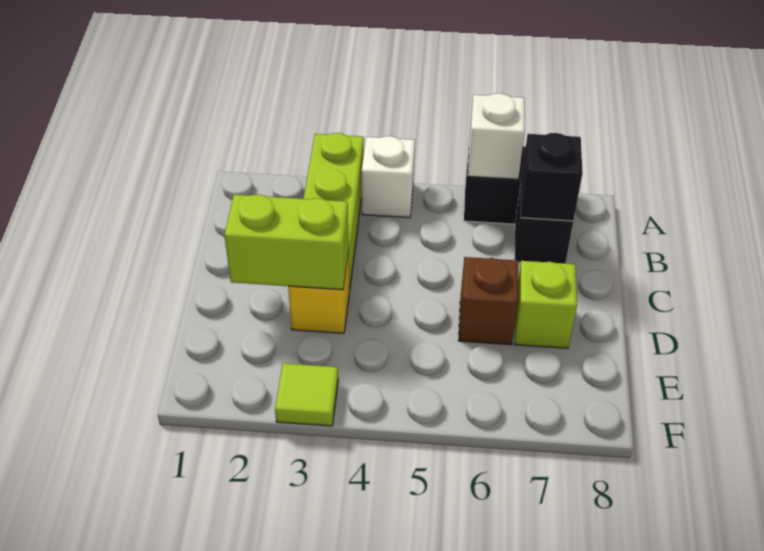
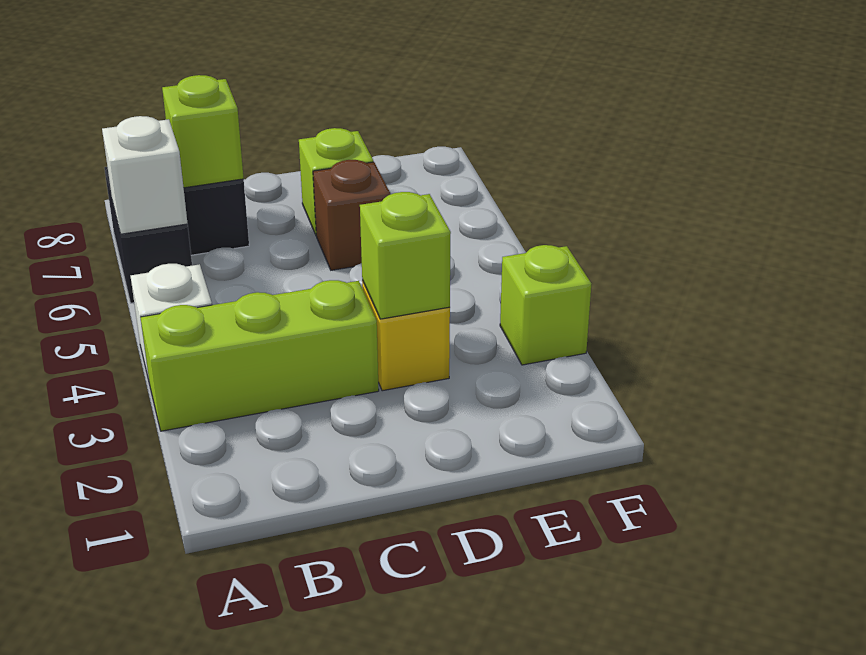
black 1x1 brick [521,133,583,221] -> lime 1x1 brick [162,75,244,188]
lime 1x2 brick [224,195,349,290] -> lime 1x1 brick [360,192,451,319]
lime 1x1 tile [275,363,338,426] -> lime 1x1 brick [500,245,591,365]

